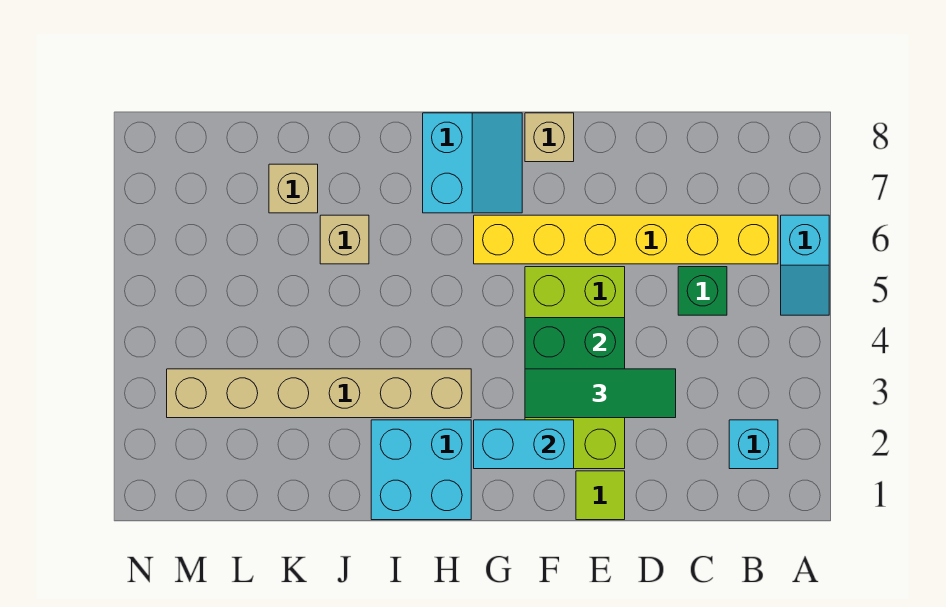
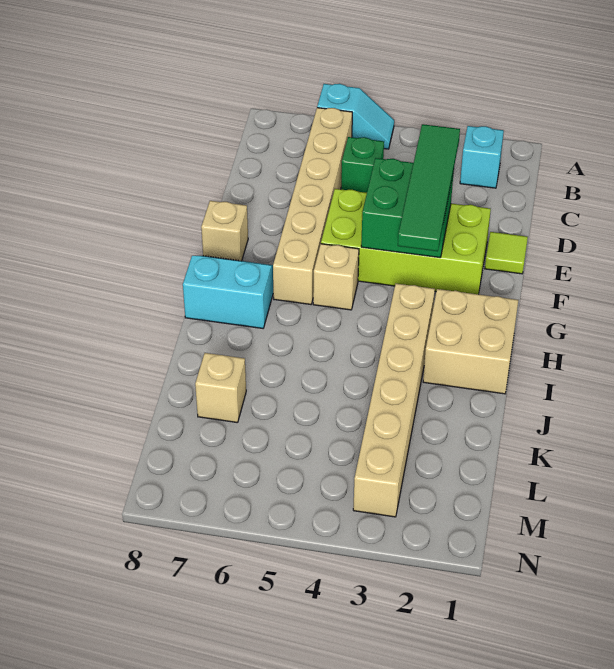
yellow 1x6 brick [474,215,778,264] -> tan 1x6 brick [273,108,352,304]
green 1x3 tile [525,369,676,418] -> green 1x4 tile [398,124,460,251]
cyan 1x2 brick [474,420,574,469] -> none
cyan 2x2 brick [371,420,471,520] -> tan 2x2 brick [423,289,518,394]
tan 1x1 brick [320,215,369,264] -> tan 1x1 brick moved to [313,244,359,310]

